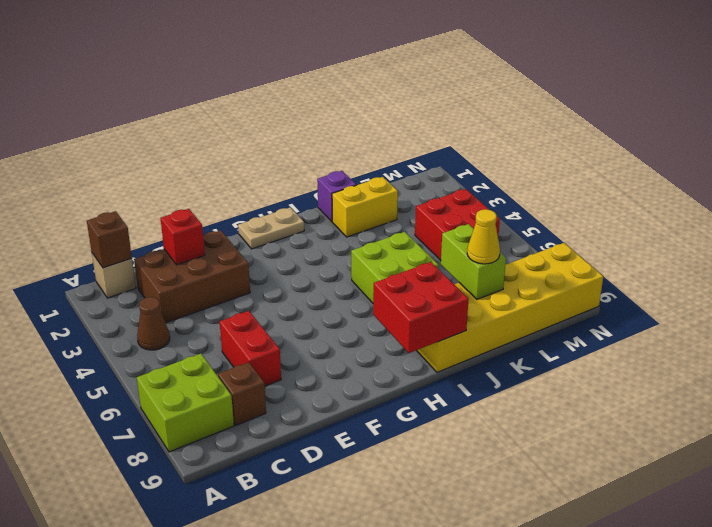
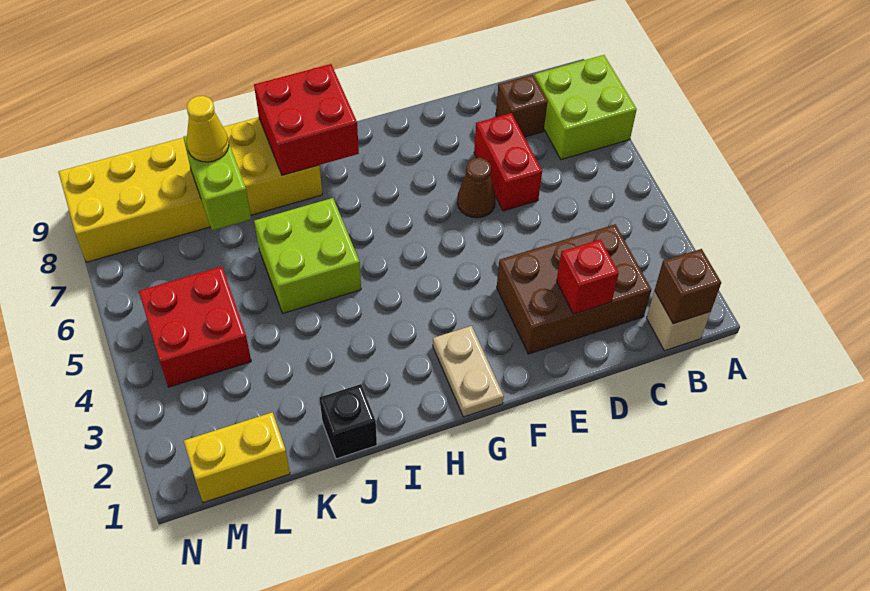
brown 1x1 cone [137,297,170,350] -> brown 1x1 cone moved to [457,158,496,218]
tan 1x2 plate [238,207,304,249] -> tan 1x2 plate turned to [433,326,504,417]
purple 1x1 brick [317,171,356,221] -> black 1x1 brick [320,384,377,459]
yellow 1x2 brick [332,177,398,237] -> yellow 1x2 brick moved to [184,413,290,503]

